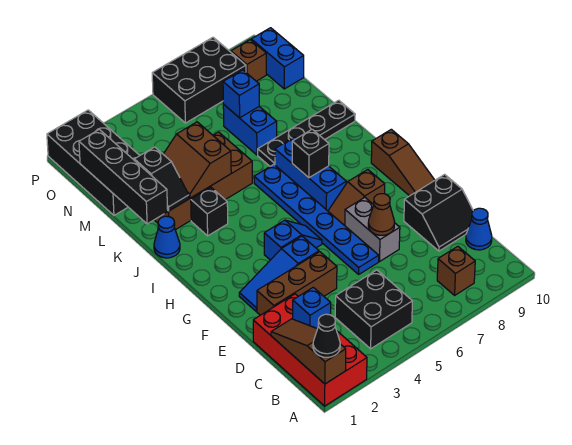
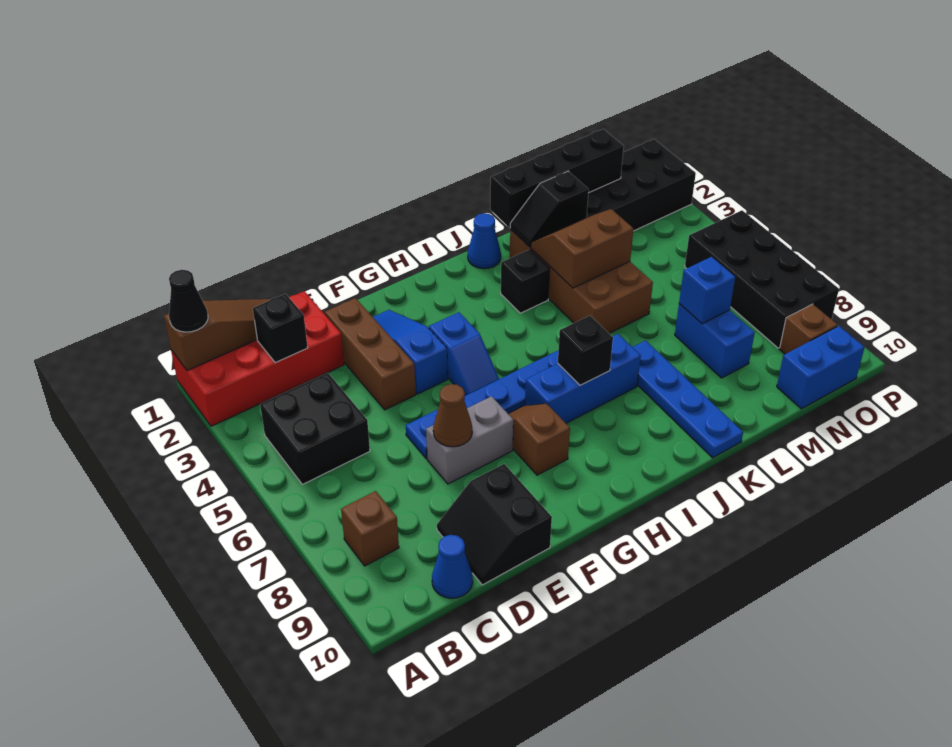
blue 1x1 brick [293,287,331,329] -> black 1x1 brick [253,294,308,363]
brown 1x3 slope [371,129,435,196] -> none
black 1x4 plate [258,100,355,166] -> blue 1x4 plate [633,340,743,458]
blue 1x2 brick [223,104,277,155] -> blue 1x2 brick turned to [675,304,755,378]
black 2x3 brick [152,37,246,123] -> black 2x4 brick [685,210,839,348]

